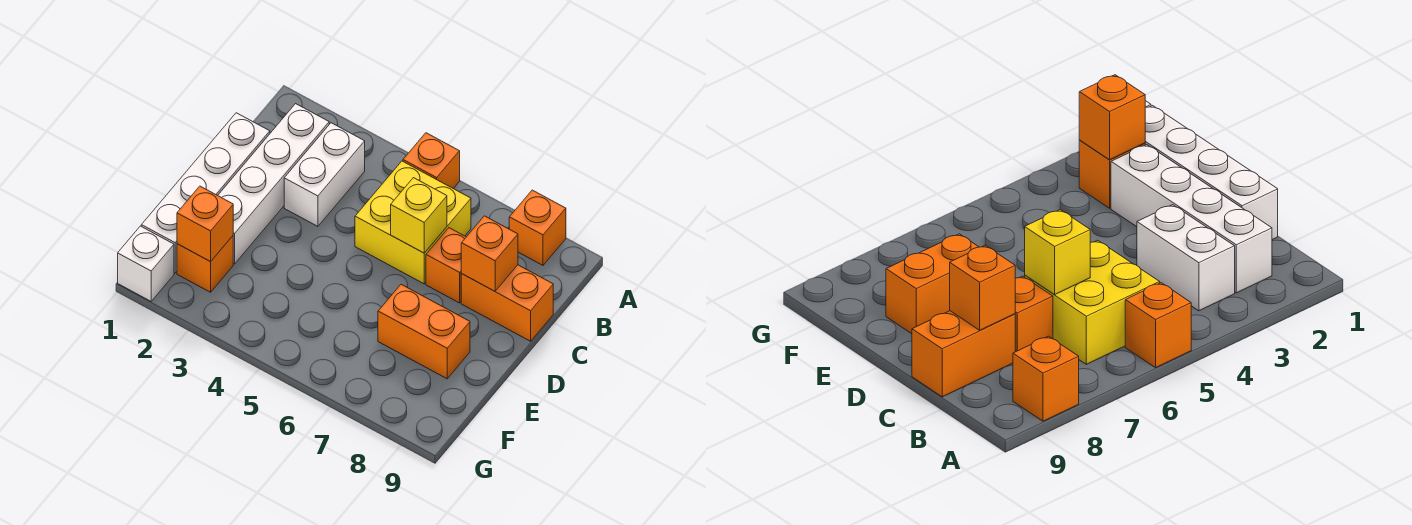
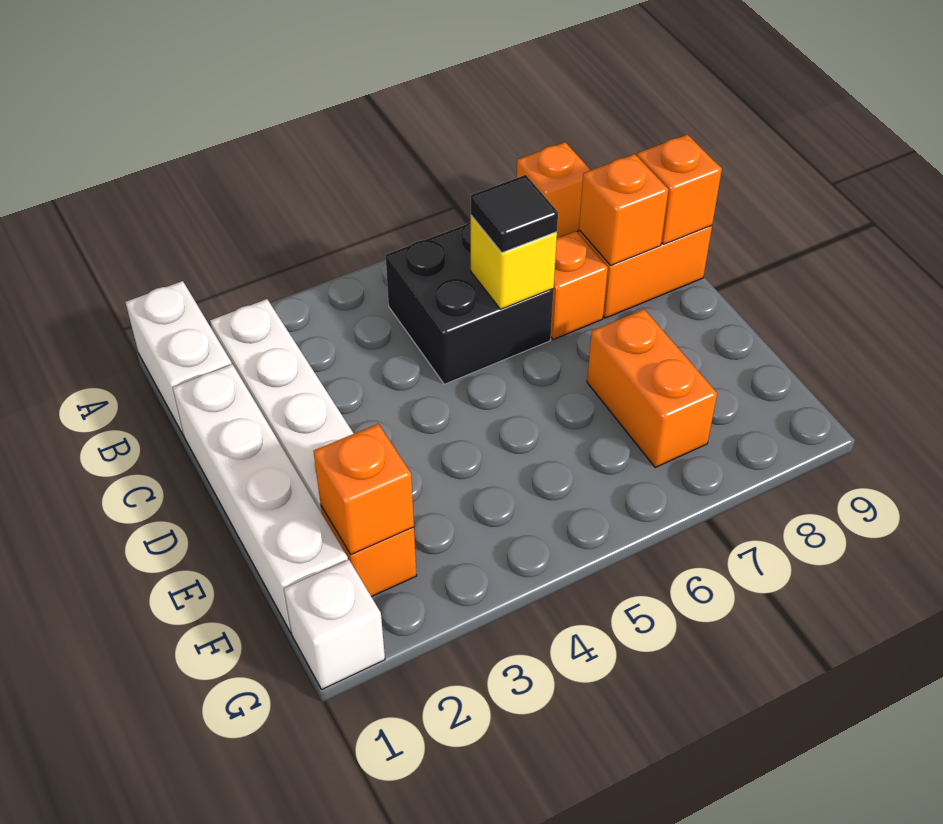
orange 1x1 brick [403,133,460,188] -> orange 1x1 brick moved to [637,134,722,244]
white 1x2 brick [284,123,365,226] -> white 1x2 brick moved to [125,281,232,436]
yellow 2x2 brick [355,161,471,284] -> black 2x2 brick [386,222,554,384]
none -> black 1x1 tile [471,175,558,253]
orange 1x2 brick [378,284,470,379] -> orange 1x2 brick turned to [587,309,717,467]

